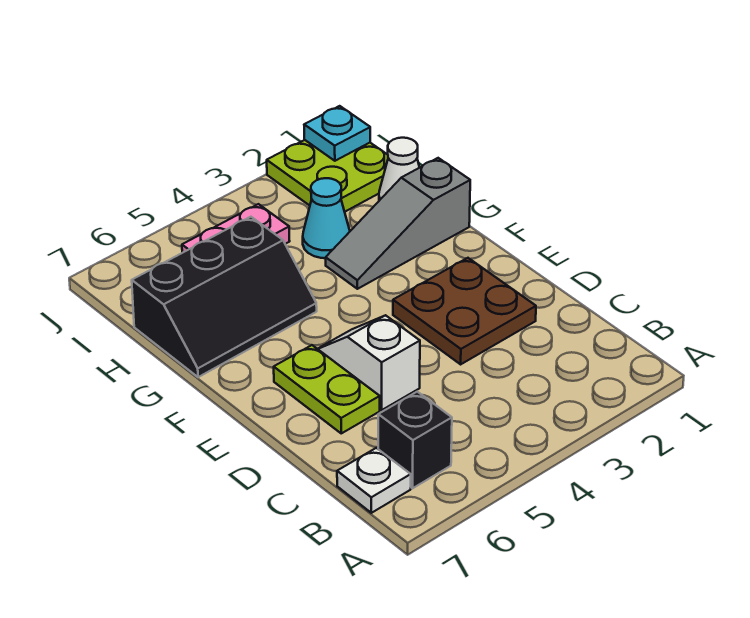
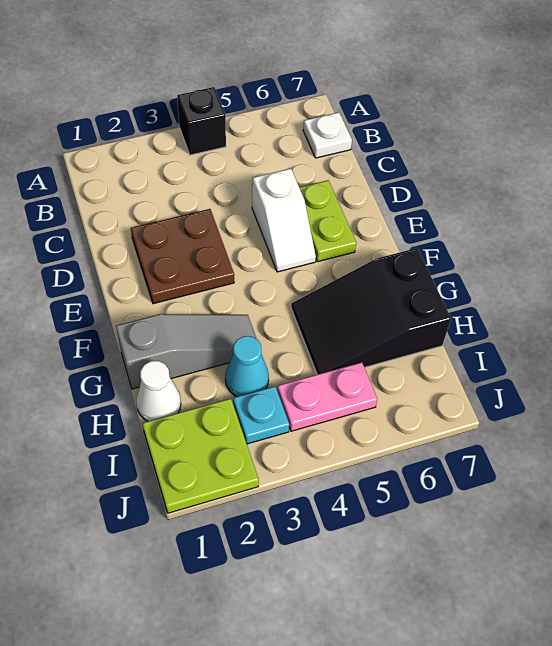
black 1x1 brick [378,392,452,488] -> black 1x1 brick moved to [177,87,226,155]
black 2x3 slope [132,217,317,377] -> black 2x3 slope turned to [291,248,451,374]
cyan 1x1 plate [304,106,370,161] -> cyan 1x1 plate moved to [233,386,289,444]

